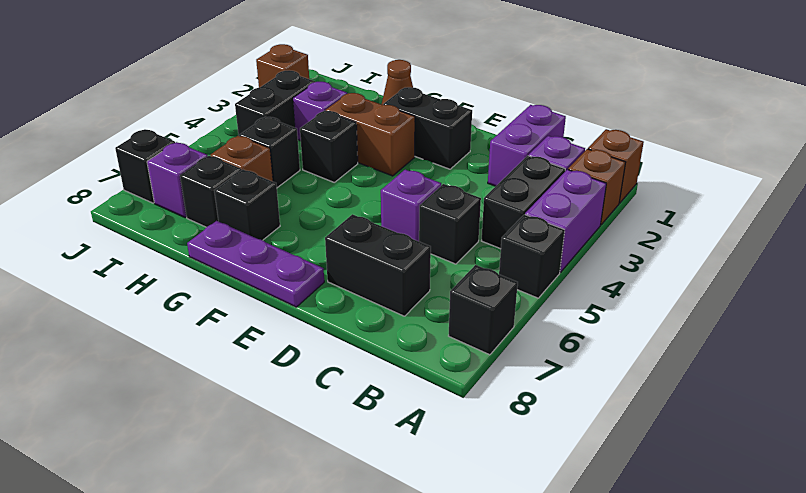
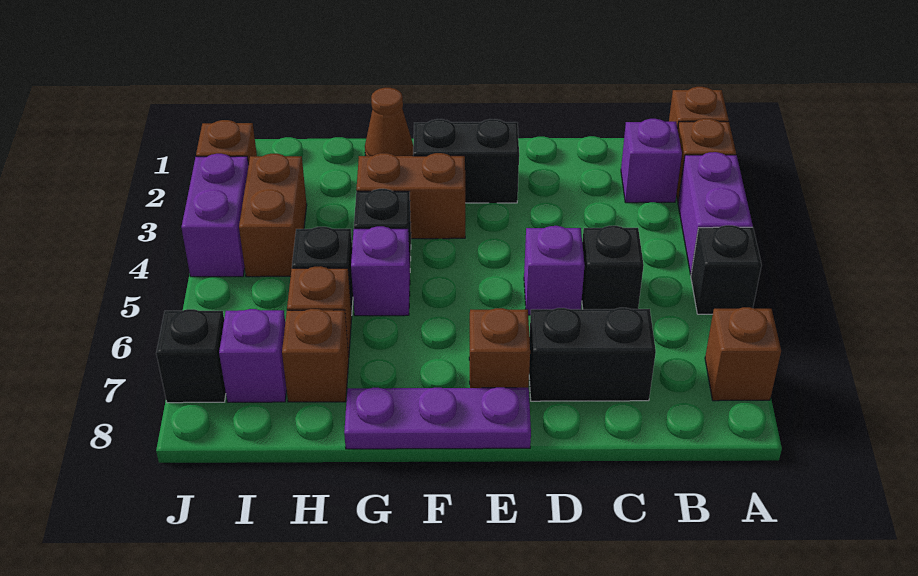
black 1x1 brick [449,265,518,355] -> brown 1x1 brick [705,307,781,401]
black 1x2 brick [481,156,565,249] -> none
purple 1x2 brick [488,105,566,186] -> purple 1x2 brick moved to [181,154,249,277]
none -> brown 1x1 brick [469,308,530,388]
black 1x1 brick [214,170,280,240] -> none
purple 1x1 brick [293,82,347,141] -> purple 1x1 brick moved to [351,226,410,316]
black 1x1 brick [180,156,241,227] -> brown 1x1 brick [282,309,349,402]
black 1x2 brick [235,70,315,136] -> brown 1x2 brick [239,154,307,277]

